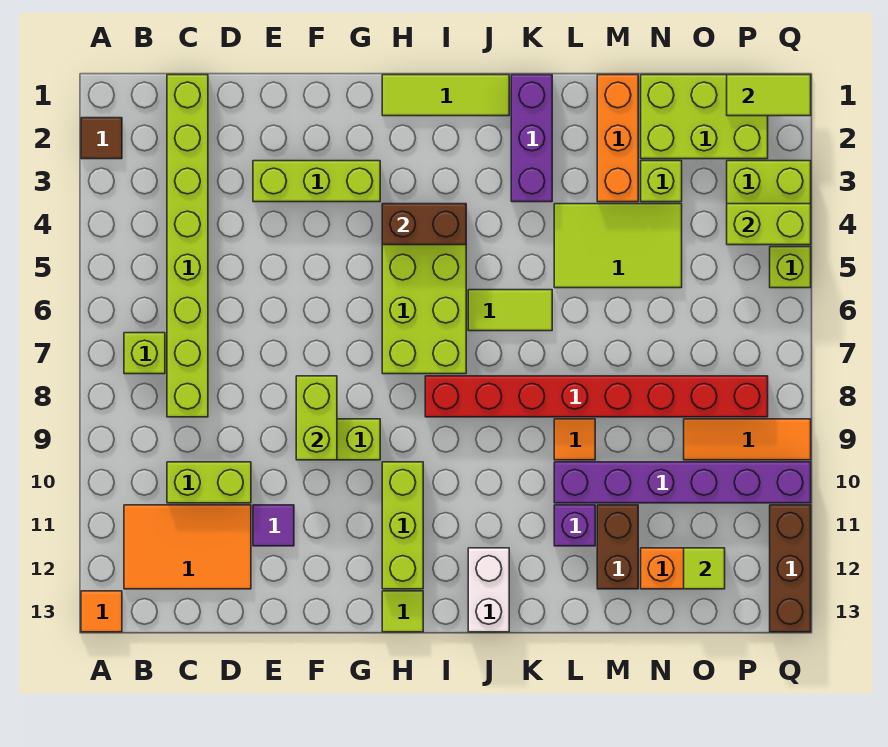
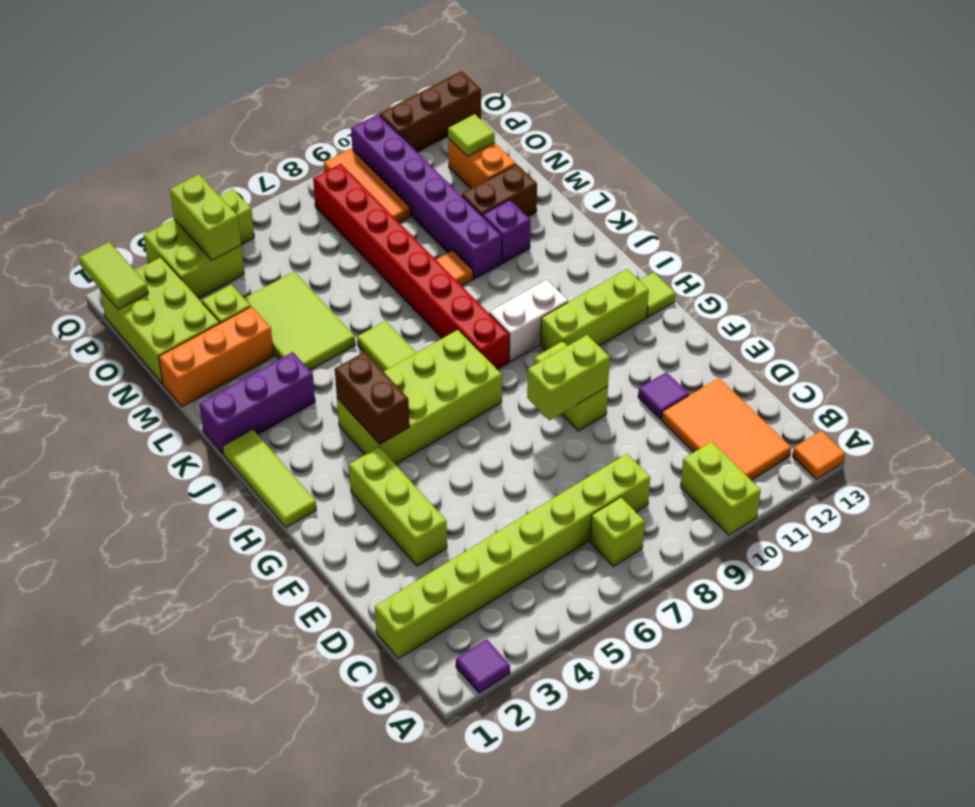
brown 1x1 tile [81,118,122,159] -> purple 1x1 tile [456,639,510,693]
lime 1x2 brick [167,462,251,503] -> lime 1x2 brick moved to [680,442,761,535]
white 1x2 brick [468,548,509,632] -> white 1x2 brick moved to [489,280,568,361]

